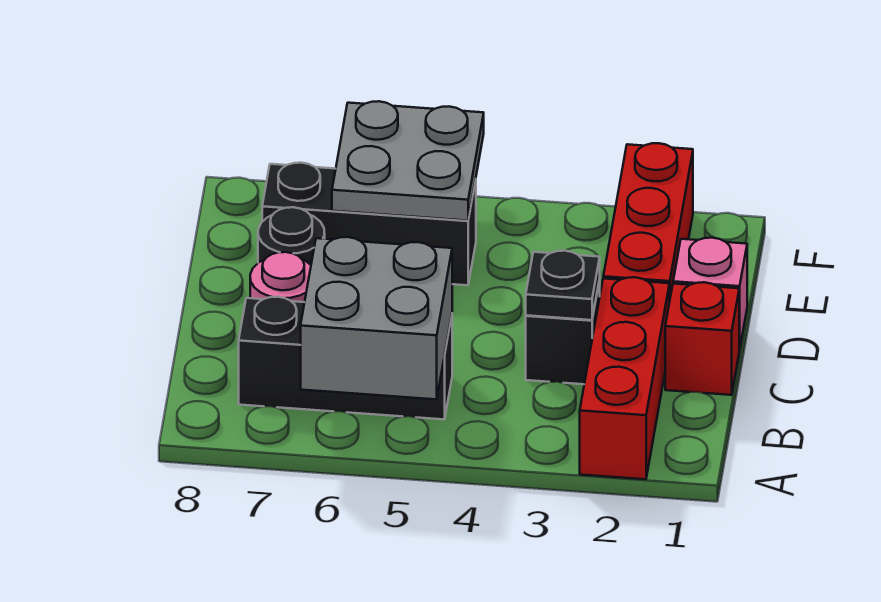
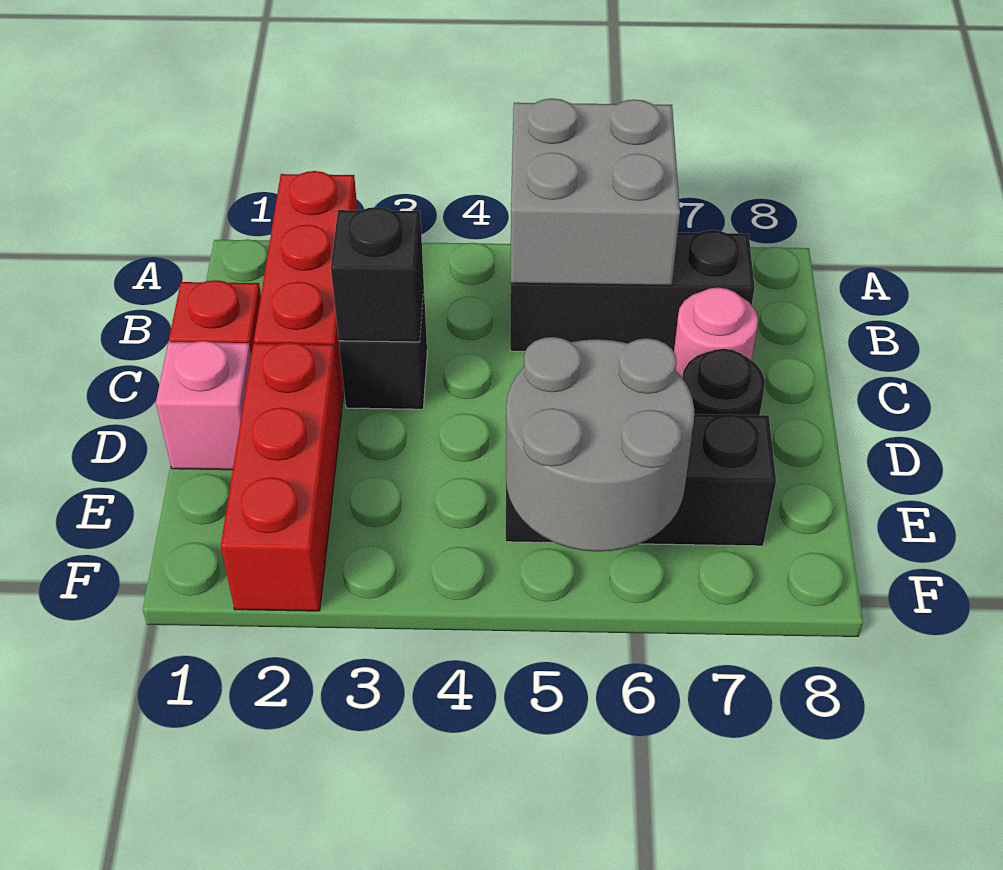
black 1x1 plate [526,251,600,320] -> black 1x1 brick [331,207,424,342]
grey 2x2 plate [332,101,484,221] -> grey 2x2 round brick [506,337,694,552]

